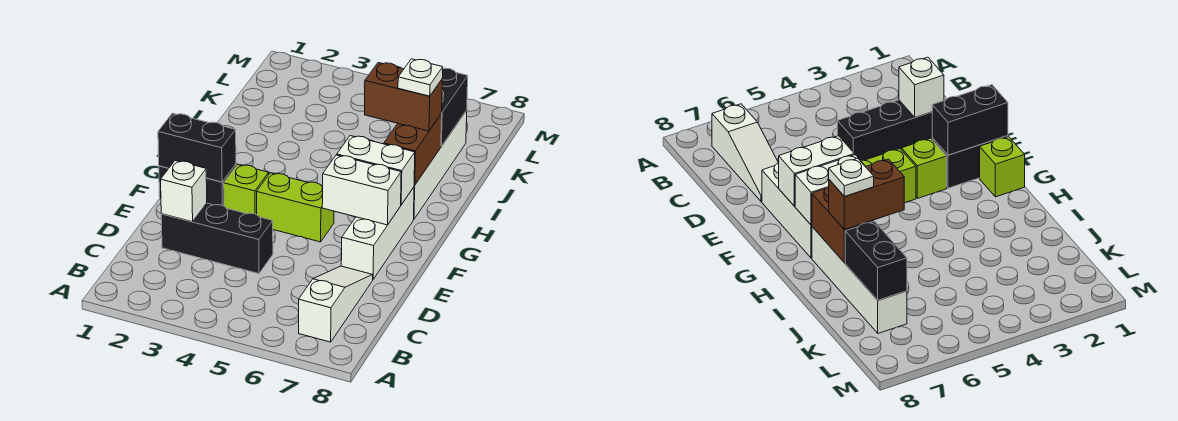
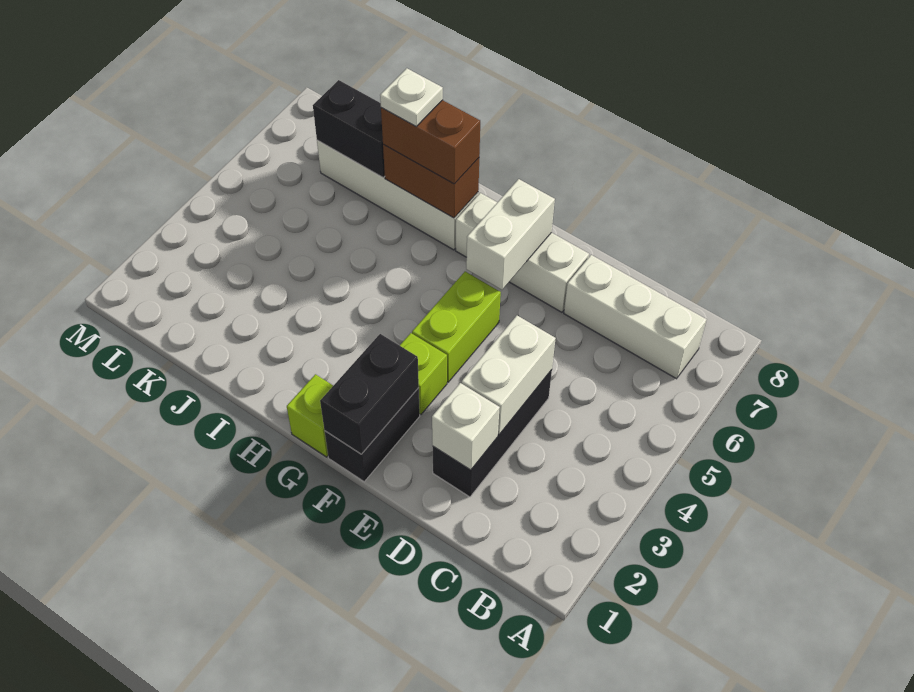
white 1x3 slope [299,266,373,342] -> white 1x3 brick [564,255,707,379]
white 1x2 brick [337,136,415,205] -> white 1x2 brick moved to [462,316,556,434]
brown 1x2 brick [365,63,442,131] -> brown 1x2 brick turned to [381,100,480,184]

